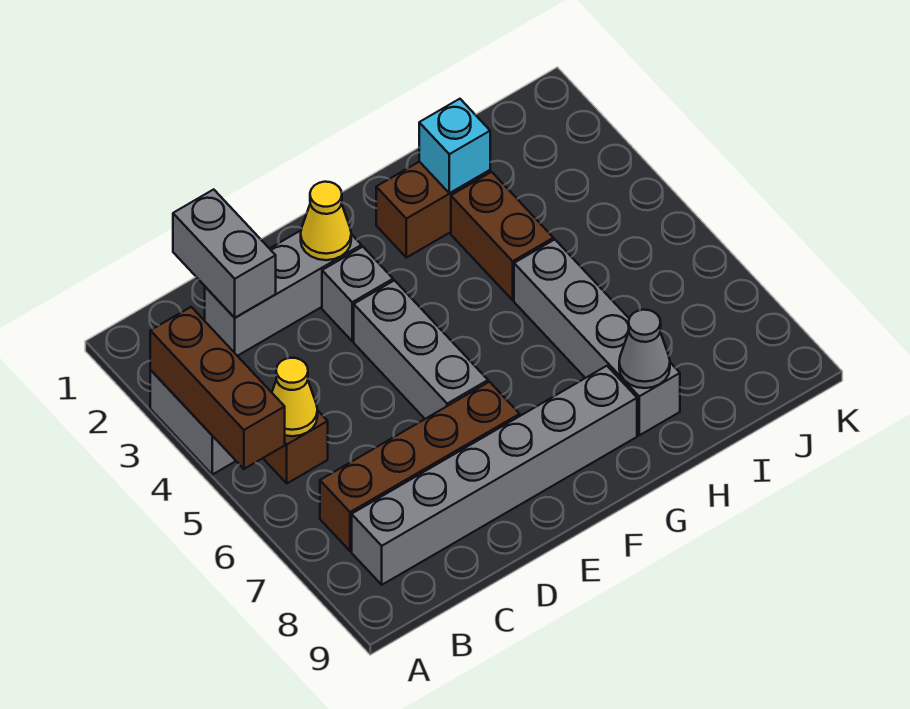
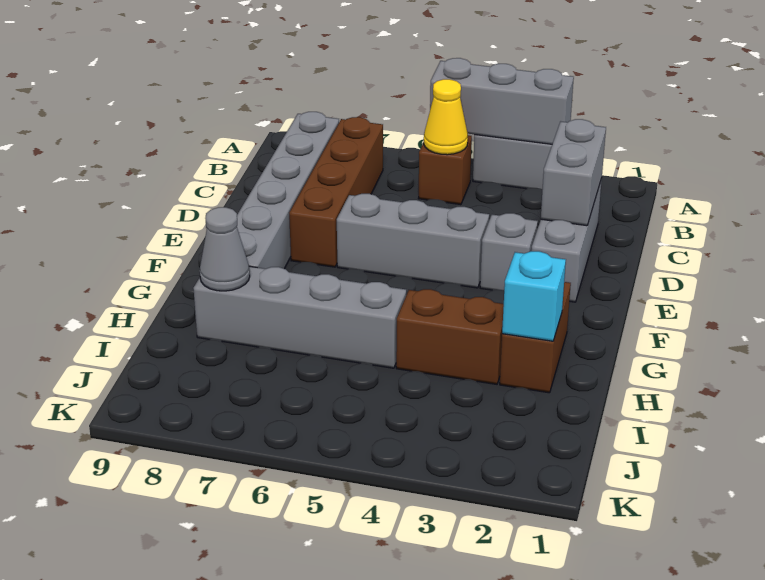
brown 1x3 brick [150,307,285,469] -> grey 1x3 brick [430,58,574,144]
grey 1x2 brick [173,189,276,318] -> grey 1x2 brick turned to [541,119,606,226]
yellow 1x1 cone [301,182,351,260] -> none

